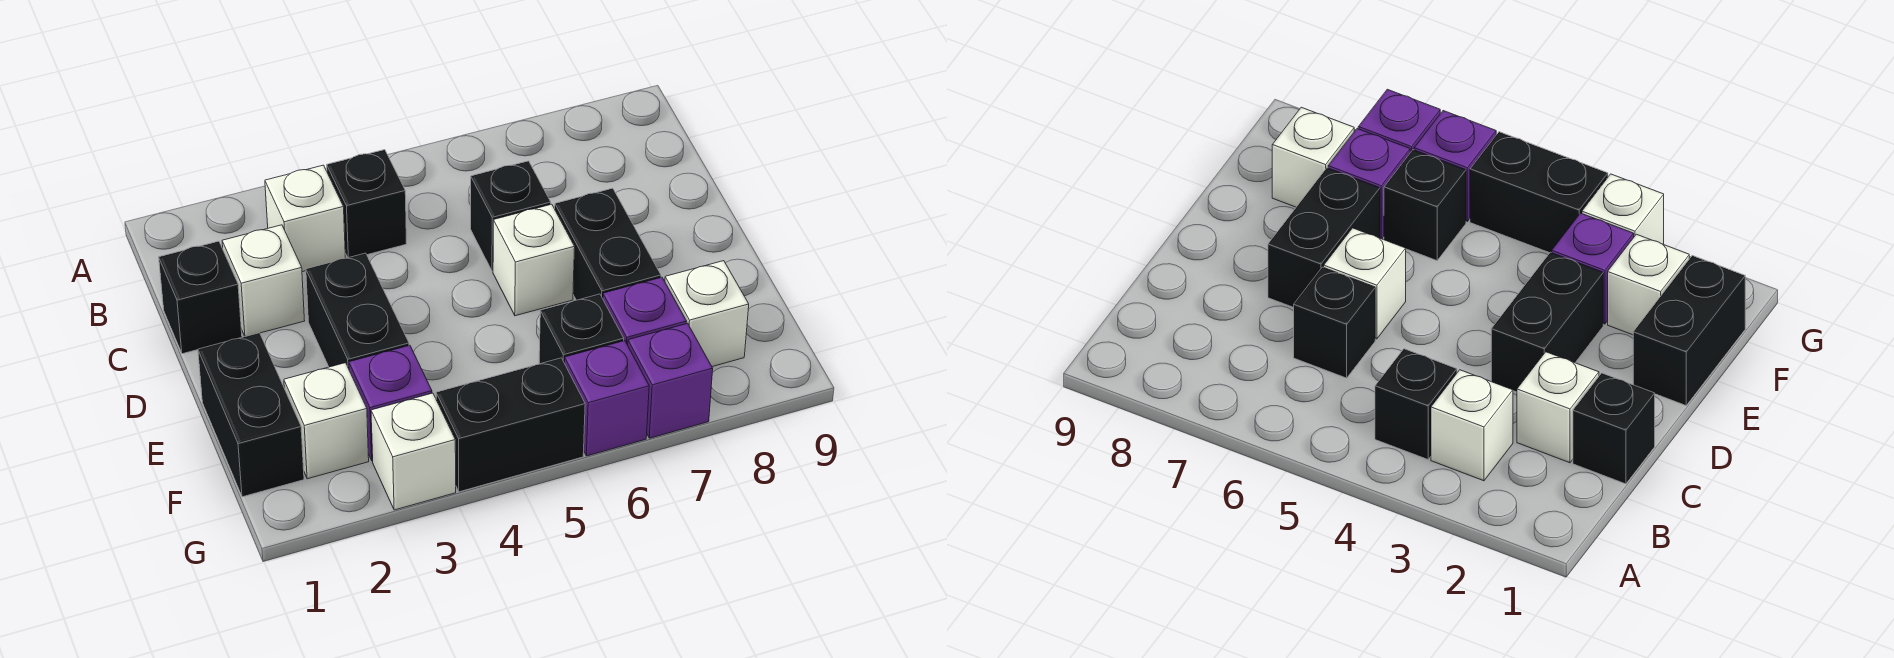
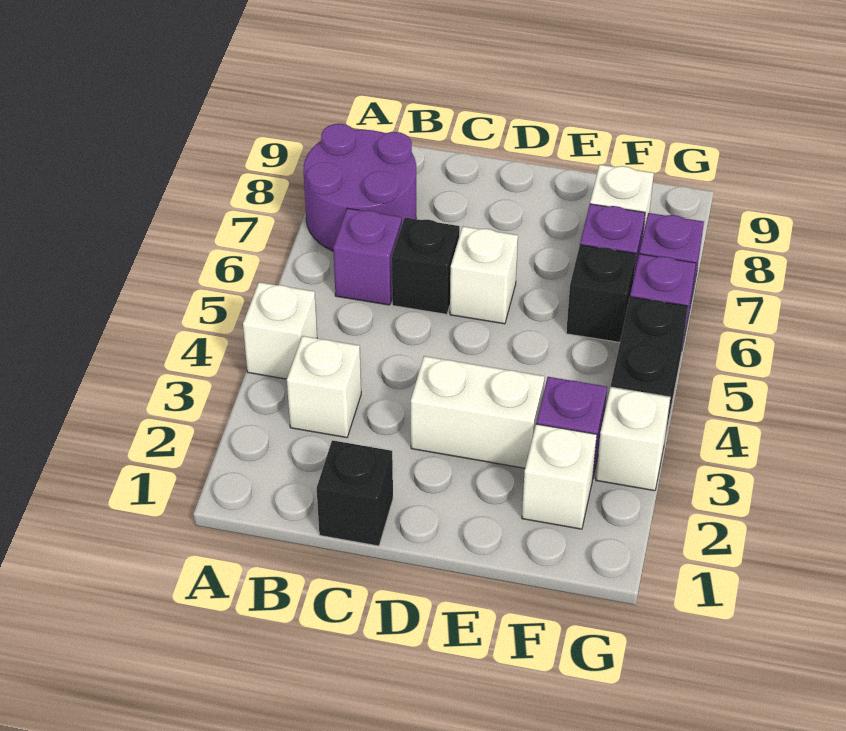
none -> purple 2x2 round brick [303,124,416,251]
black 1x1 brick [327,150,406,258] -> none
none -> purple 1x1 brick [333,208,402,305]
white 1x1 brick [222,225,305,336] -> white 1x1 brick moved to [243,282,317,379]
black 1x2 brick [306,253,409,369] -> white 1x2 brick [411,356,545,468]
black 1x2 brick [555,188,661,300] -> none
black 1x2 brick [198,333,304,497] -> none

